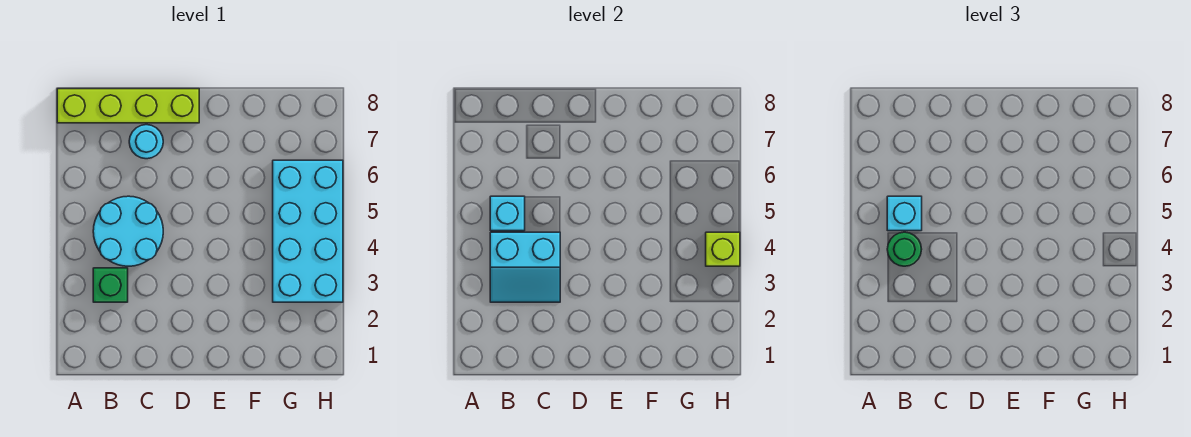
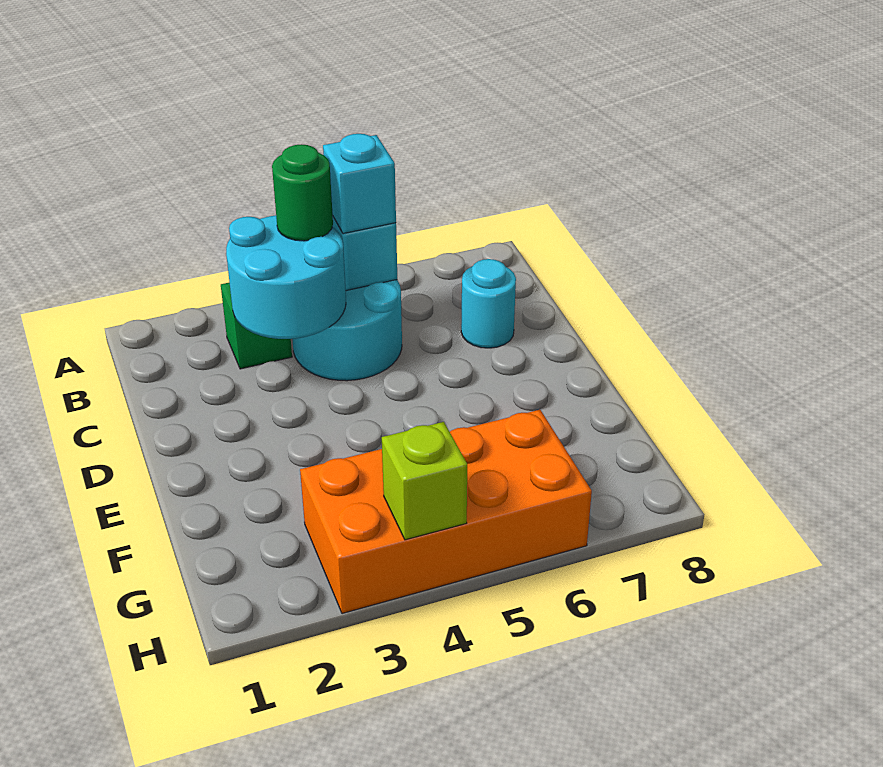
lime 1x4 brick [57,89,199,123] -> none
cyan 2x2 slope [490,232,560,302] -> cyan 2x2 round brick [226,215,346,339]
cyan 2x4 brick [273,160,343,302] -> orange 2x4 brick [300,410,592,614]

